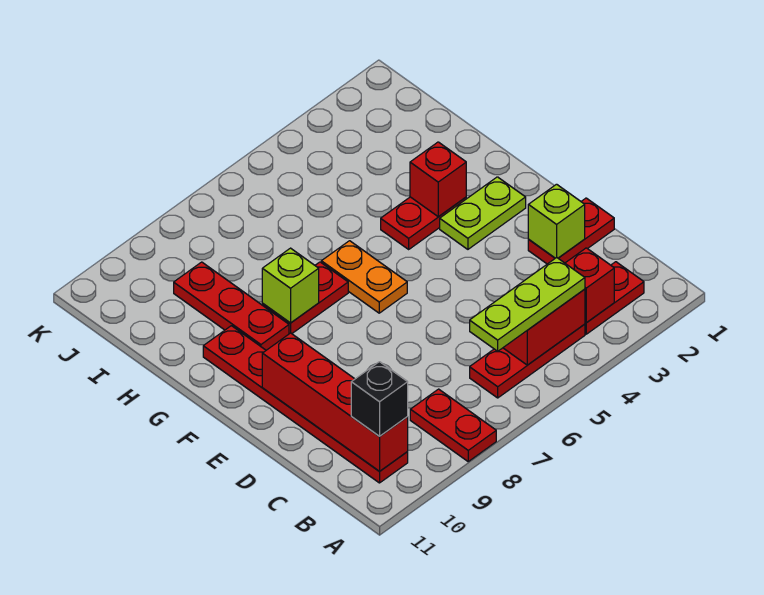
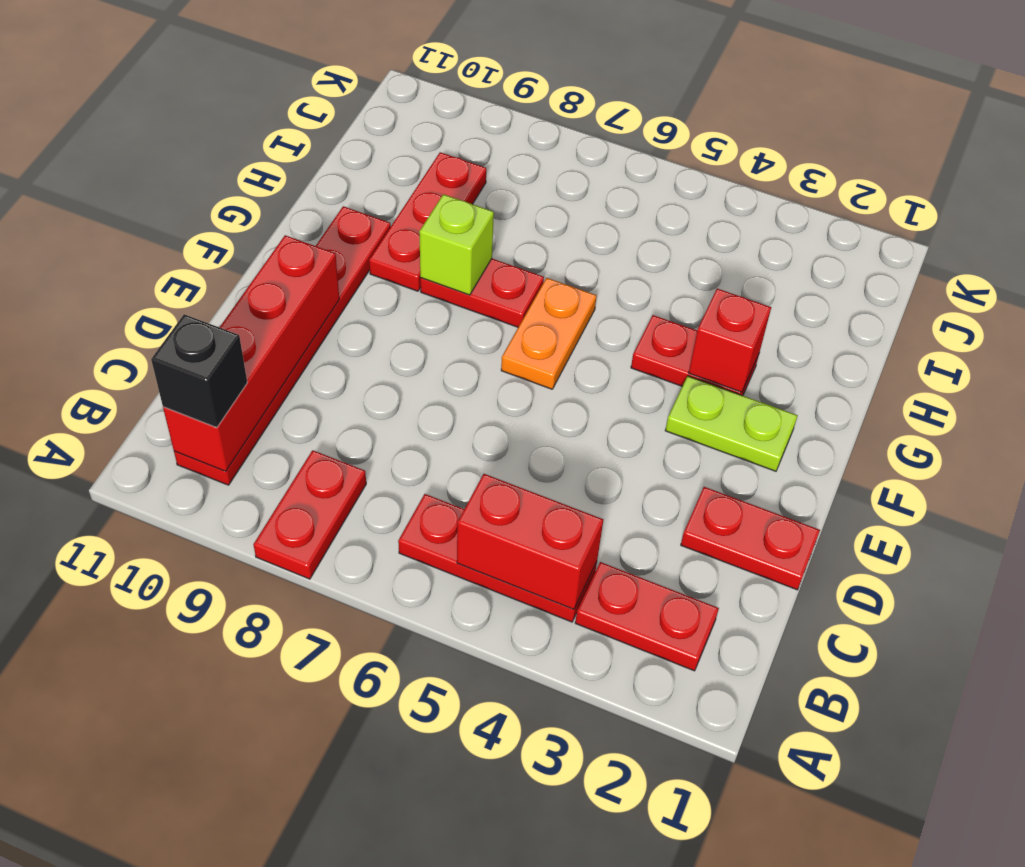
red 1x1 brick [565,248,614,323] -> none
lime 1x3 plate [470,258,585,351] -> none
lime 1x1 brick [528,184,585,258] -> none

